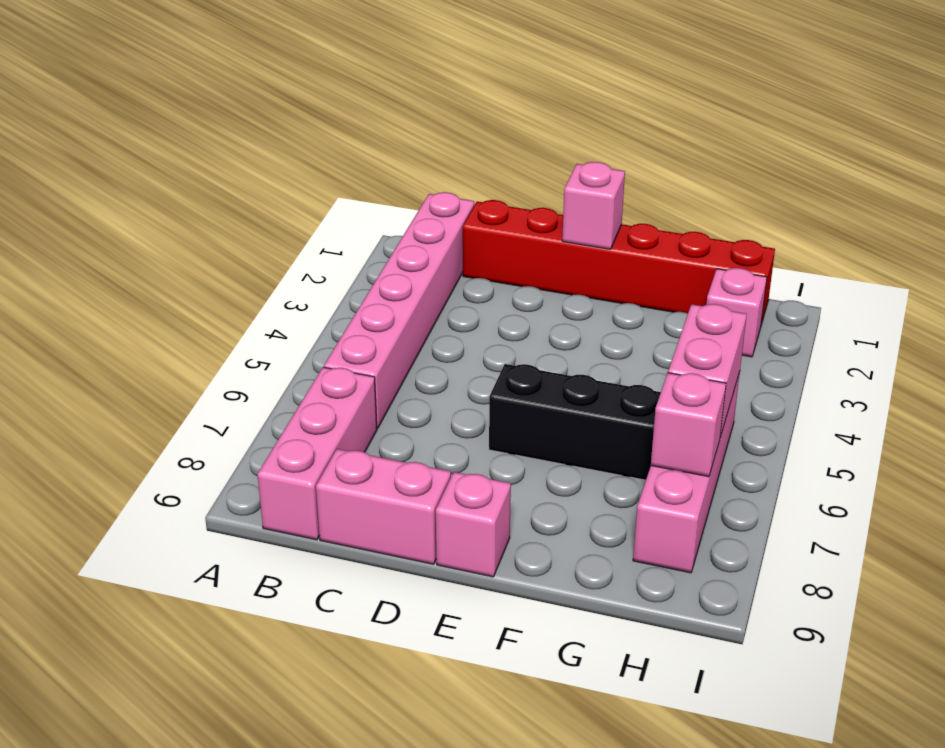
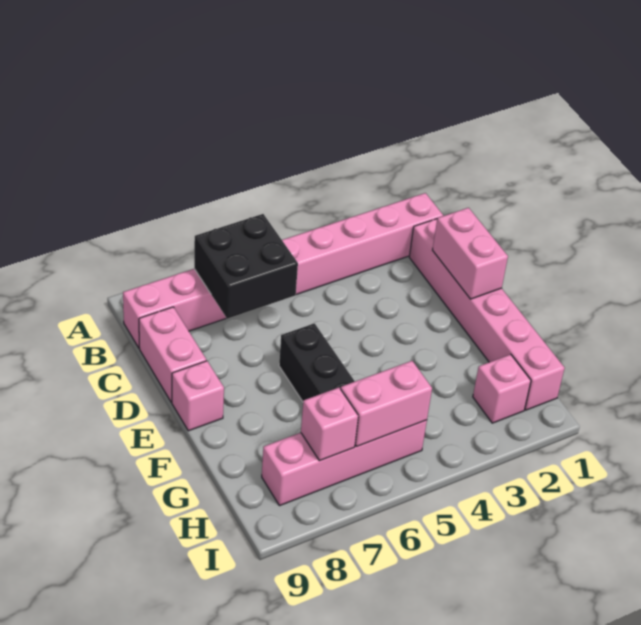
none -> black 2x2 brick [194,214,298,319]
red 1x6 brick [463,200,775,325] -> pink 1x6 brick [409,219,565,410]
pink 1x1 brick [562,162,625,249] -> pink 1x2 brick [433,208,508,299]

